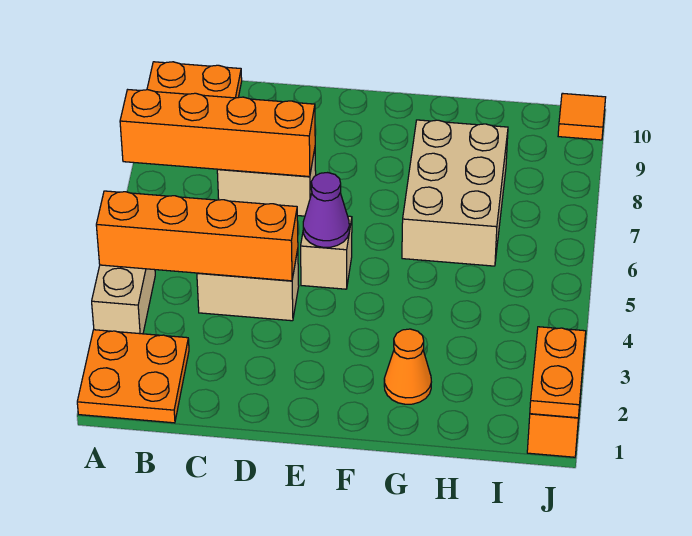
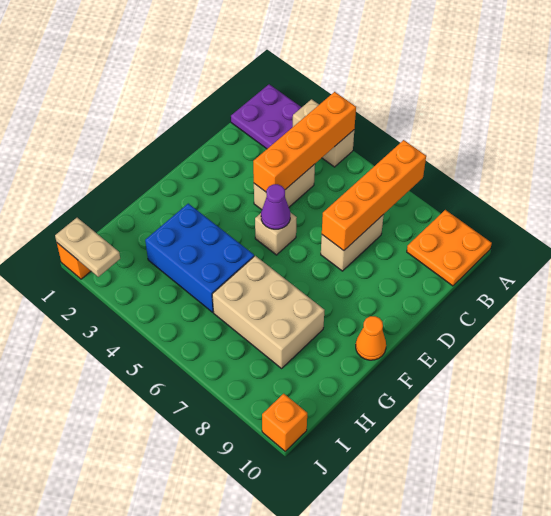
orange 2x2 plate [77,330,189,423] -> purple 2x2 plate [231,84,302,149]
orange 1x1 cone [384,329,431,404] -> orange 1x1 cone moved to [356,316,386,360]
none -> blue 2x3 brick [145,204,254,312]
orange 1x2 plate [530,327,586,418] -> tan 1x2 plate [55,218,120,277]
orange 1x1 tile [558,93,606,140] -> orange 1x1 brick [262,394,307,451]

